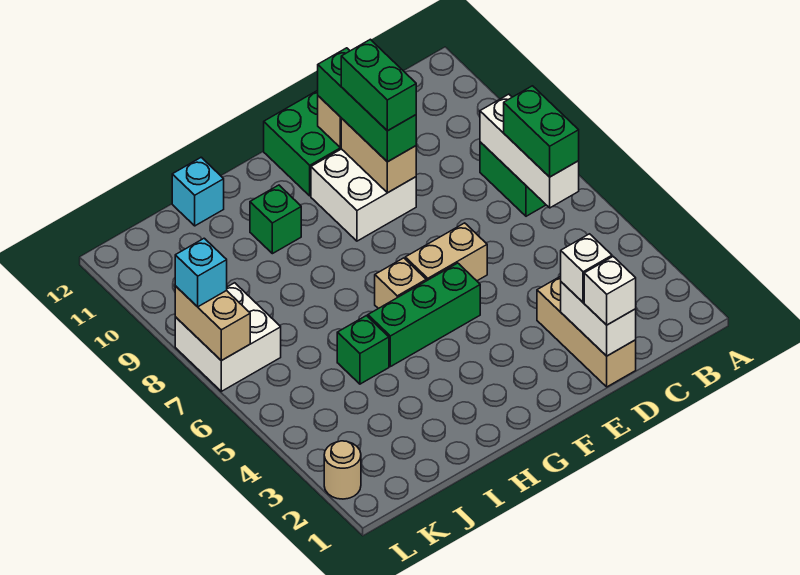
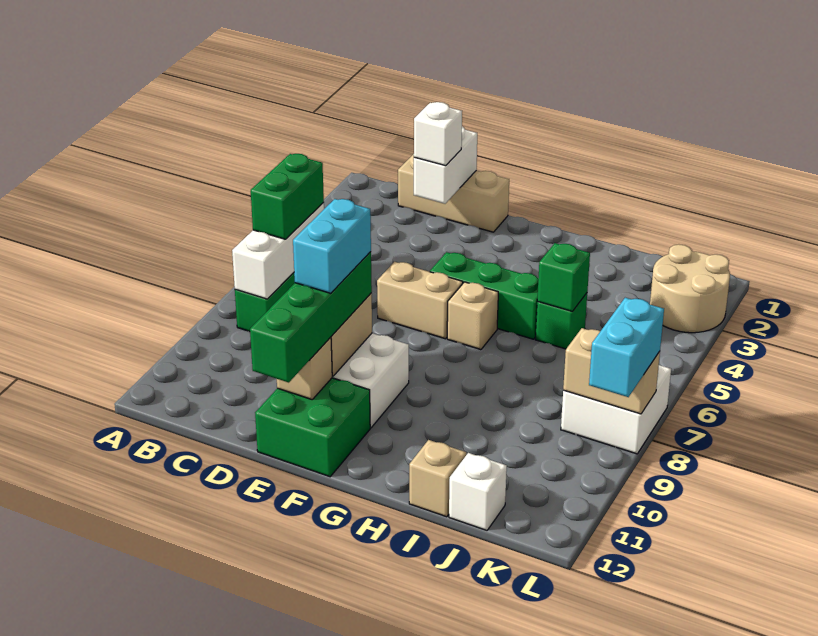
tan 1x3 brick [537,276,636,387] -> tan 1x3 brick turned to [398,154,509,232]
white 1x1 brick [584,257,636,325] -> white 1x1 brick moved to [449,453,507,530]
green 1x3 brick [318,48,416,162] -> green 1x4 brick [250,252,372,383]
green 1x2 brick [341,39,416,131] -> cyan 1x2 brick [293,199,371,293]
green 1x1 brick [250,185,301,254] -> green 1x1 brick moved to [537,243,590,312]
cyan 1x1 brick [172,157,224,226] -> tan 1x1 brick [409,440,466,517]
tan 1x1 round brick [324,441,361,499] -> tan 2x2 round brick [650,244,730,333]
tan 1x2 brick [175,286,250,361] -> tan 1x2 brick turned to [563,328,660,414]
cyan 1x1 brick [175,238,227,307] -> cyan 1x2 brick [589,298,664,397]

